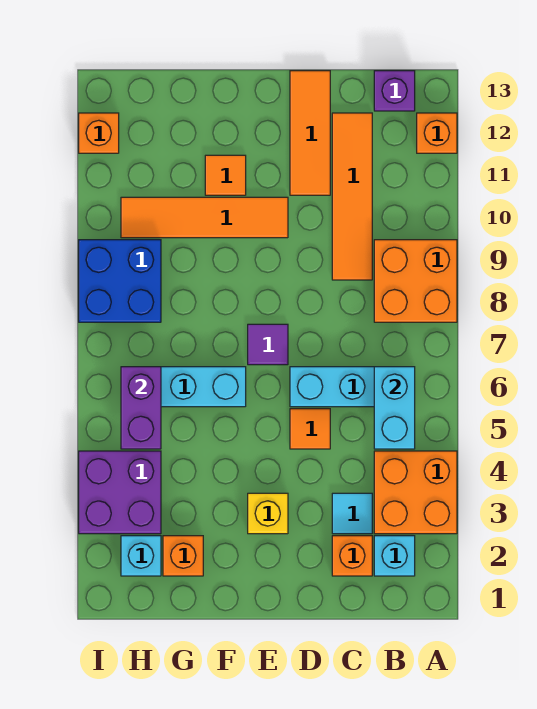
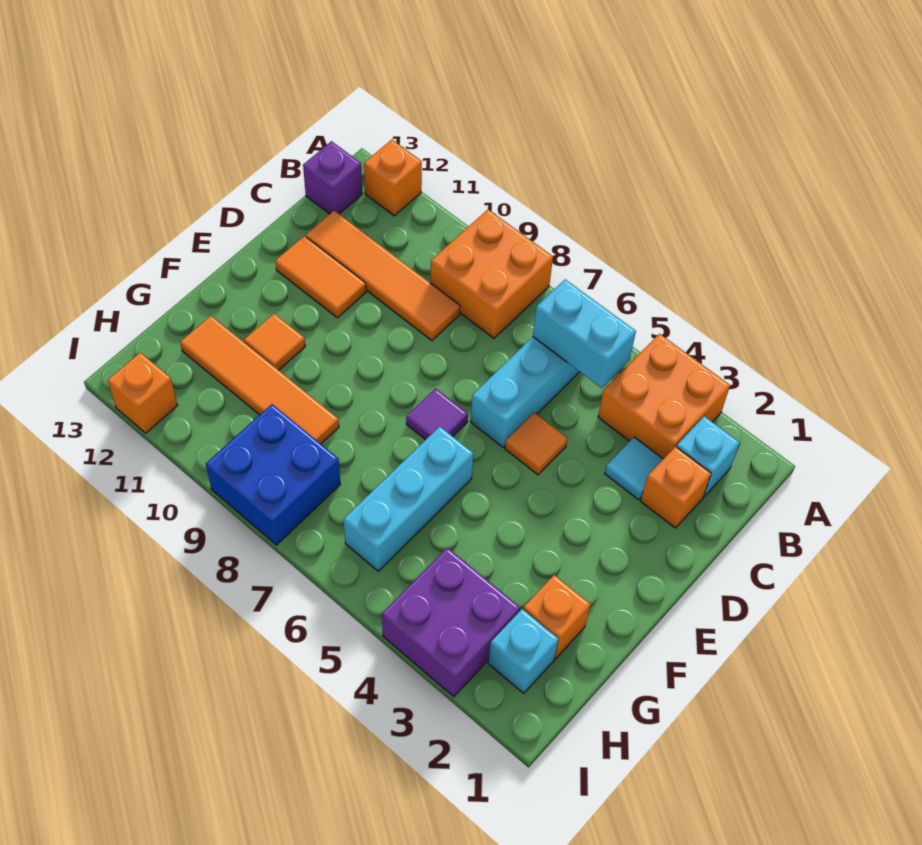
orange 1x3 tile [290,71,330,195] -> orange 1x2 tile [275,236,366,318]
yellow 1x1 brick [248,493,288,534] -> none
orange 1x4 tile [121,197,288,238] -> orange 1x4 tile turned to [180,316,339,444]
purple 1x2 brick [121,367,161,449] -> none

